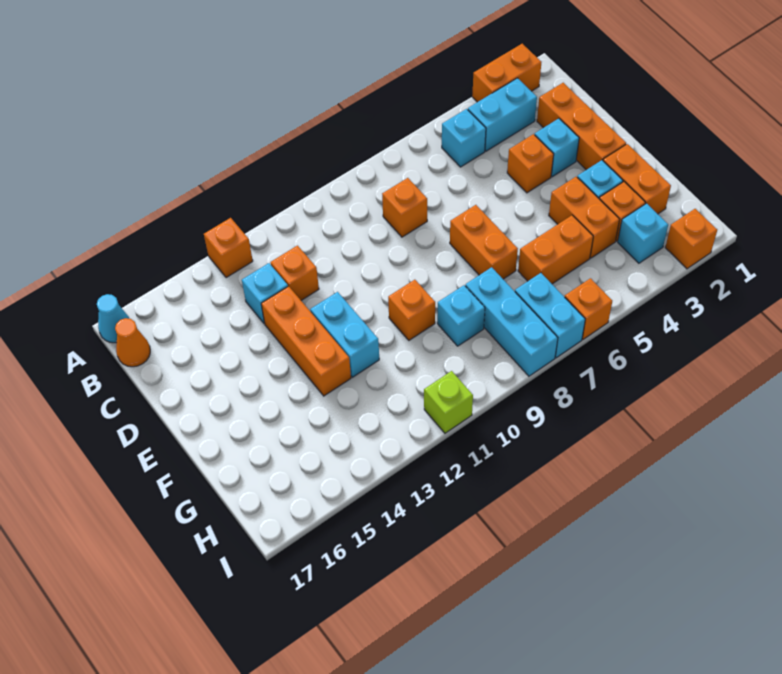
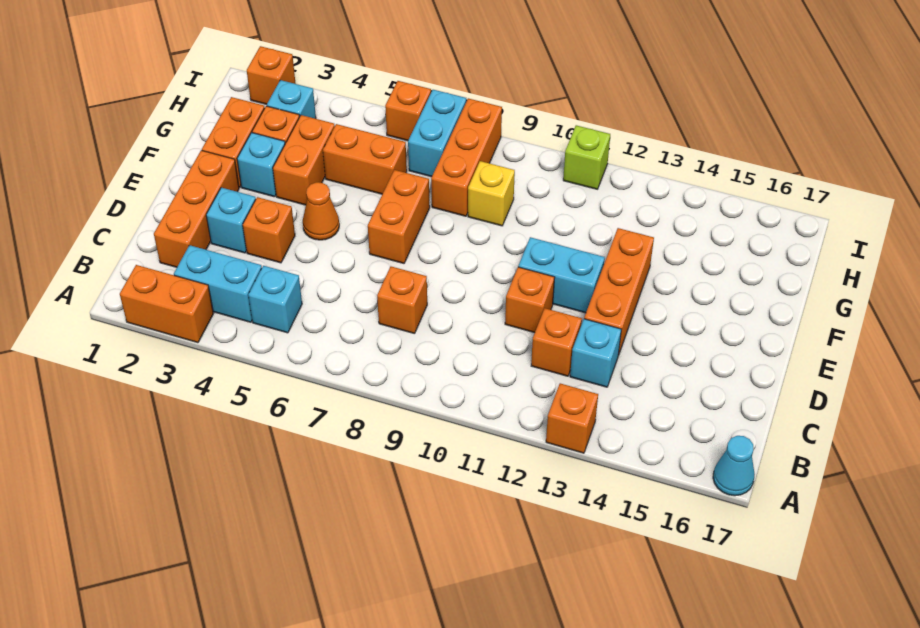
orange 1x1 cone [115,318,150,367] -> orange 1x1 cone moved to [303,182,339,240]
cyan 1x2 brick [310,292,379,377] -> cyan 1x2 brick turned to [518,237,605,313]
orange 1x1 brick [388,280,435,340] -> orange 1x1 brick moved to [505,267,555,333]
cyan 1x3 brick [465,267,558,376] -> orange 1x3 brick [431,98,502,216]
cyan 1x1 brick [437,285,485,346] -> yellow 1x1 brick [468,161,515,226]

